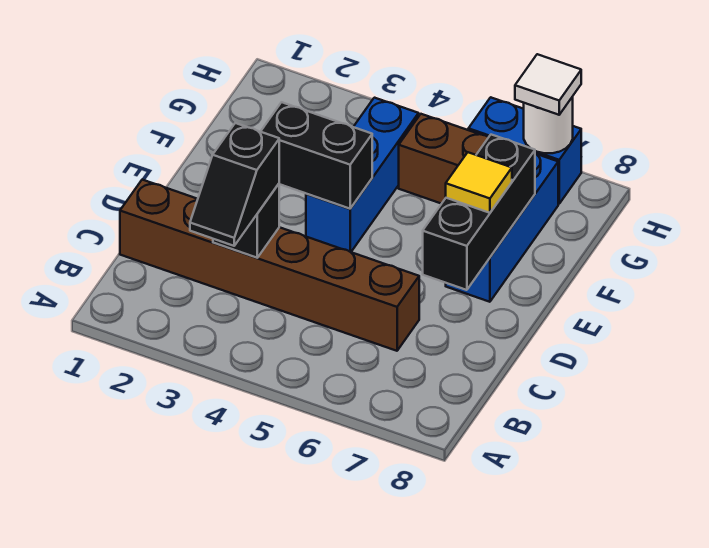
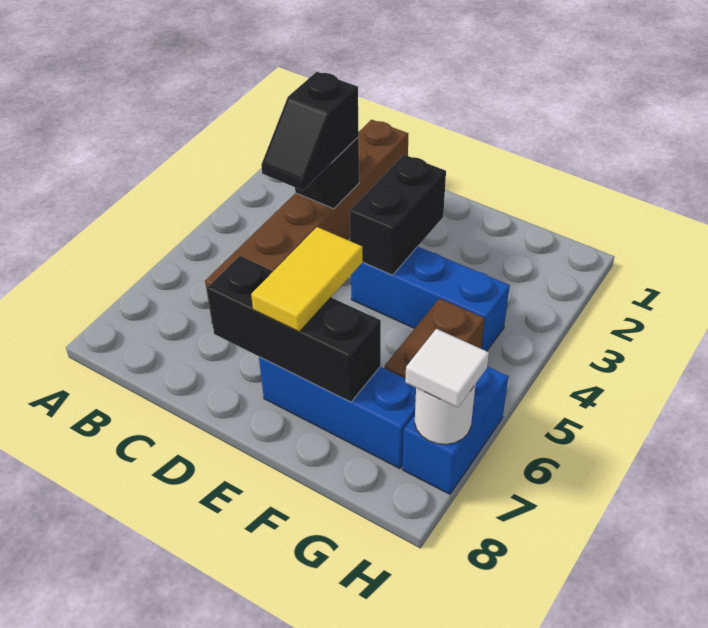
black 1x2 slope [190,123,279,246] -> black 1x2 slope turned to [261,72,359,190]
yellow 1x1 tile [446,152,512,213] -> yellow 1x2 tile [251,227,362,332]

